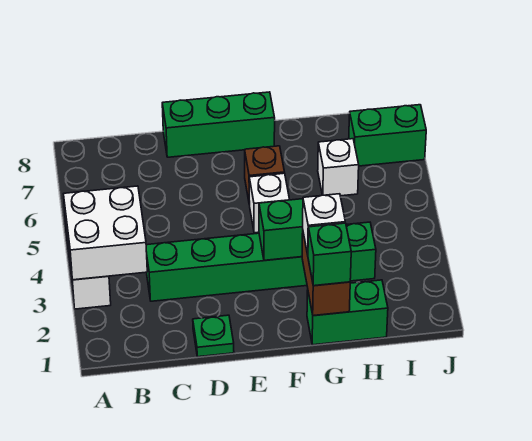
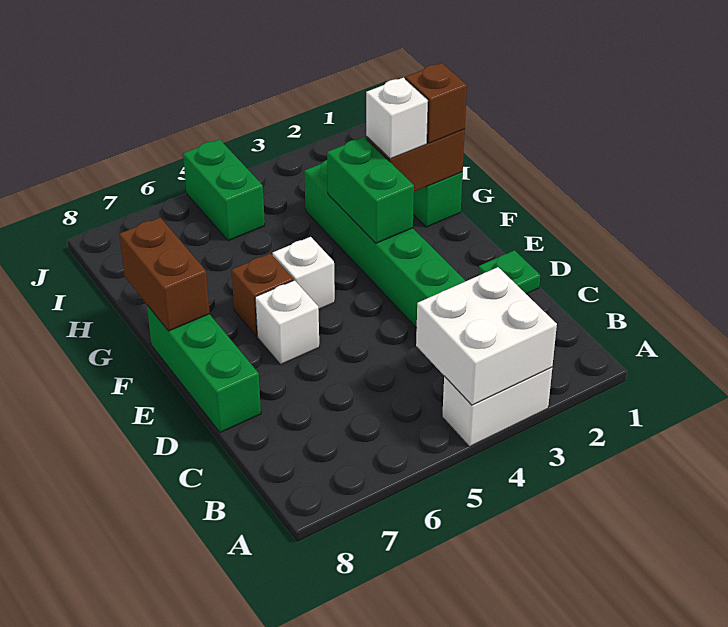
none -> brown 1x2 brick [119,217,210,331]
green 1x1 brick [308,223,351,286] -> brown 1x1 brick [405,63,467,143]
white 1x1 brick [318,139,359,196] -> white 1x1 brick moved to [255,280,319,365]
green 1x2 brick [349,105,426,166] -> green 1x2 brick moved to [183,139,265,241]

